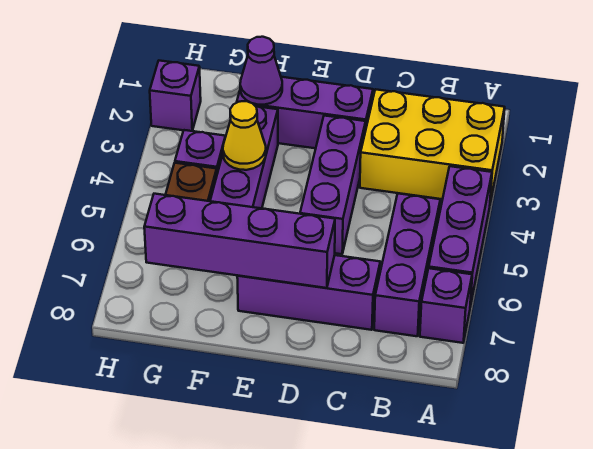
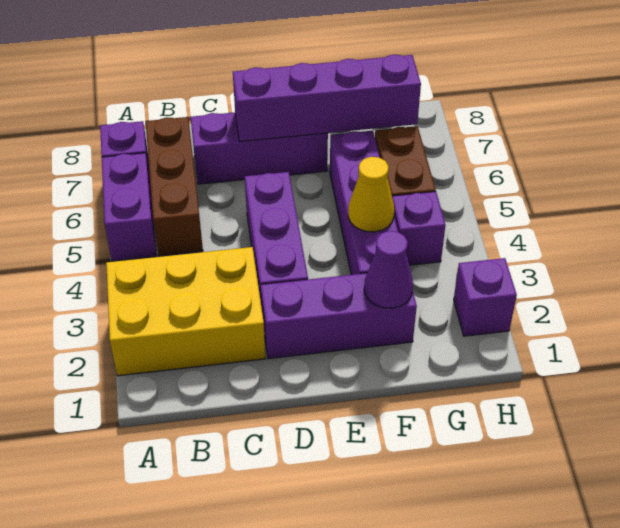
purple 1x3 brick [429,166,492,307] -> purple 1x2 brick [102,153,156,261]
purple 1x3 brick [374,193,440,336] -> brown 1x3 brick [146,117,203,256]

